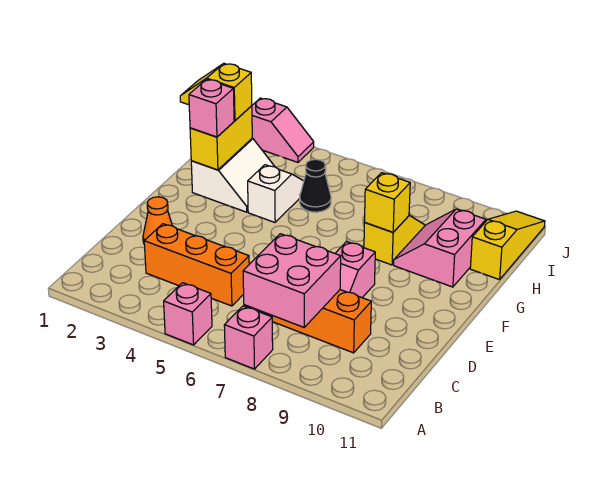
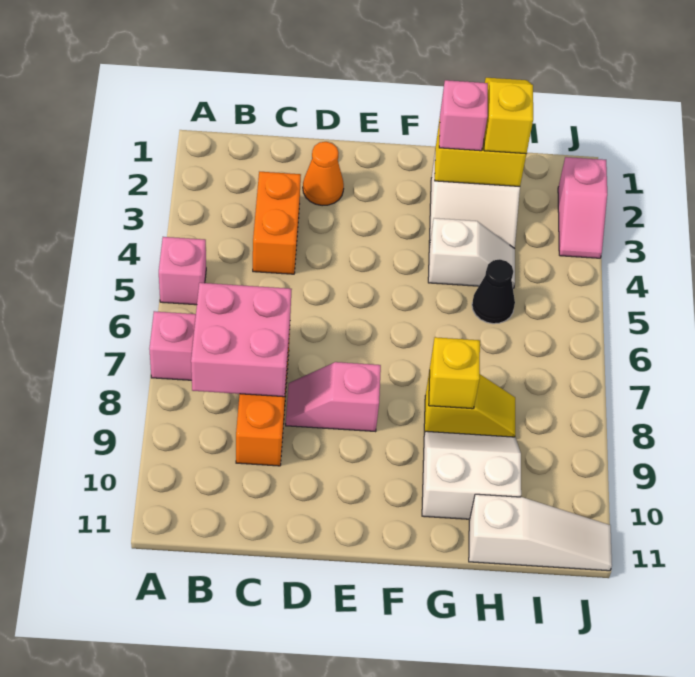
orange 1x3 brick [144,224,249,306] -> orange 1x2 brick [253,172,301,274]
pink 2x2 slope [394,209,486,287] -> white 2x2 slope [422,431,521,519]
yellow 1x3 slope [470,211,545,280] -> white 1x3 slope [469,494,612,571]

